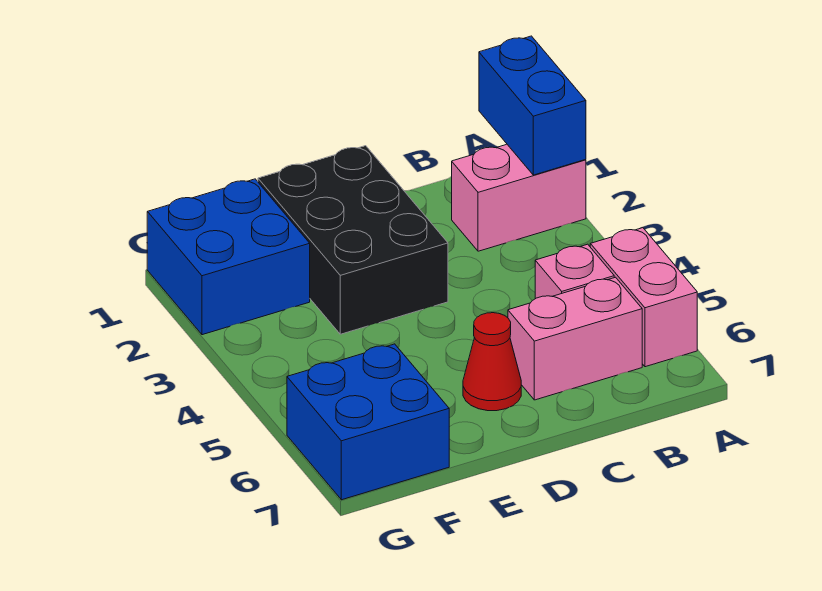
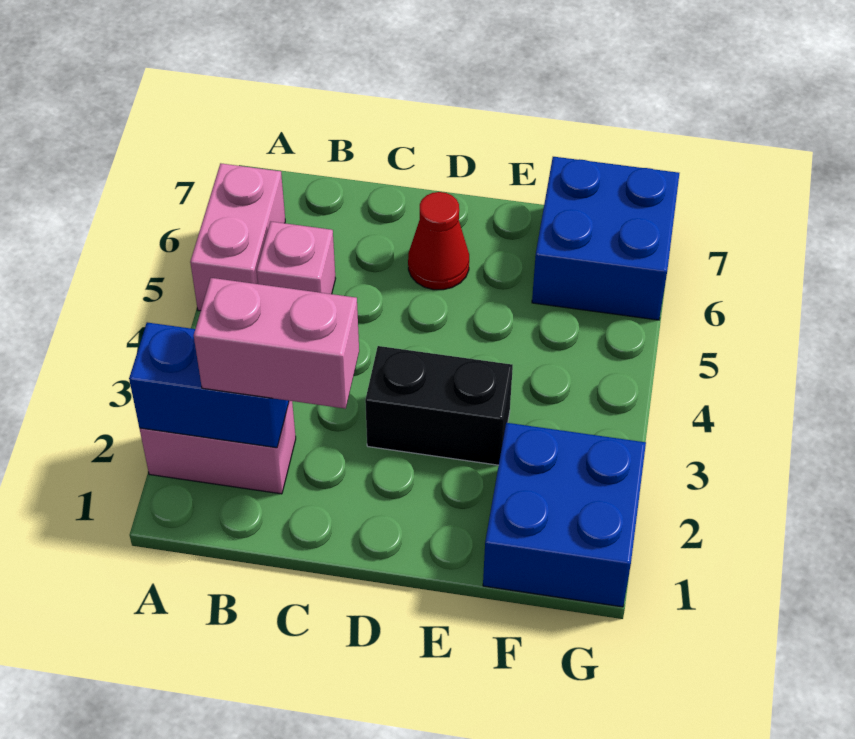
blue 1x2 brick [479,36,586,175] -> blue 1x2 brick turned to [129,322,289,448]
pink 1x2 brick [508,277,642,400] -> pink 1x2 brick moved to [194,278,359,409]
black 2x3 brick [258,146,448,334] -> black 1x2 brick [365,346,513,465]

